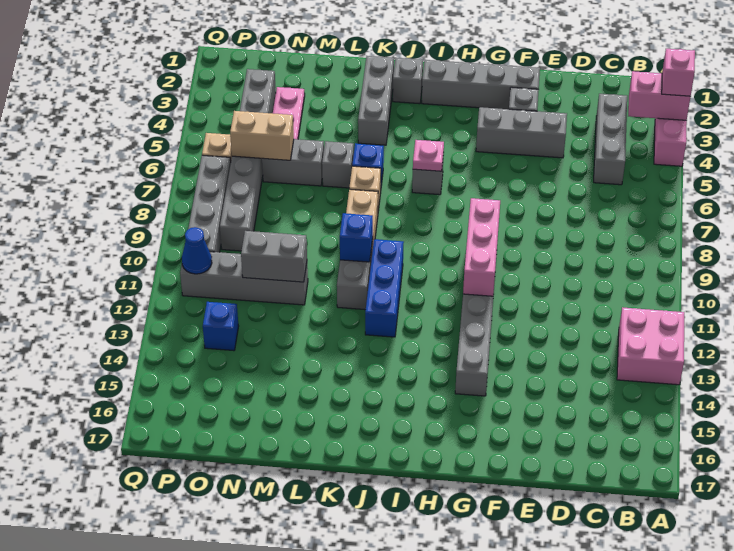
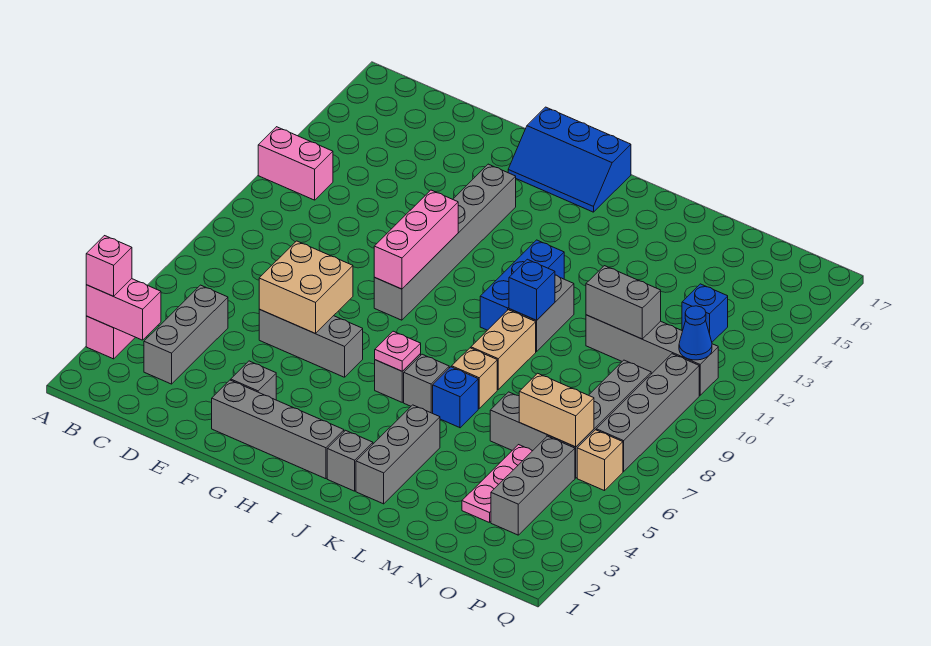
pink 2x2 brick [617,307,684,385] -> pink 1x2 brick [258,127,333,200]
grey 1x3 brick [476,107,567,158] -> grey 1x3 brick moved to [259,309,363,377]
none -> tan 2x2 brick [259,241,353,333]
none -> blue 2x3 slope [508,107,631,212]
grey 1x1 brick [322,141,354,188] -> grey 1x1 brick moved to [404,354,449,413]

